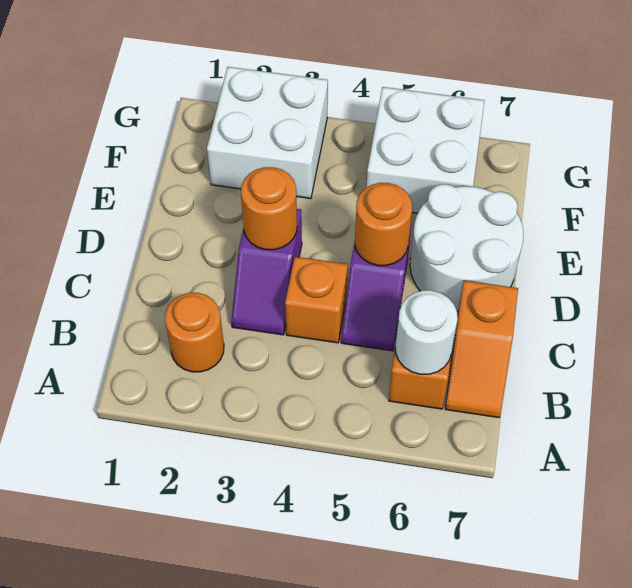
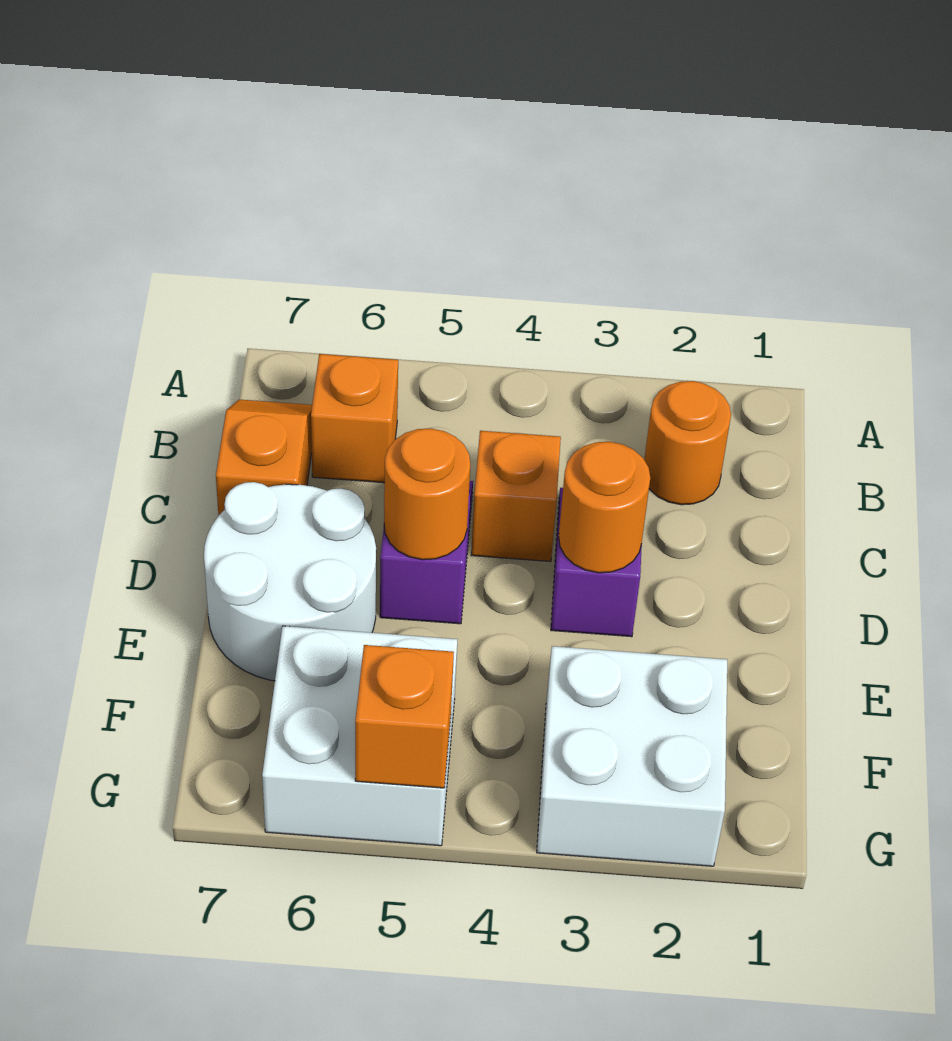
white 1x1 round brick [396,290,458,374] -> none
none -> orange 1x1 brick [355,645,454,788]

